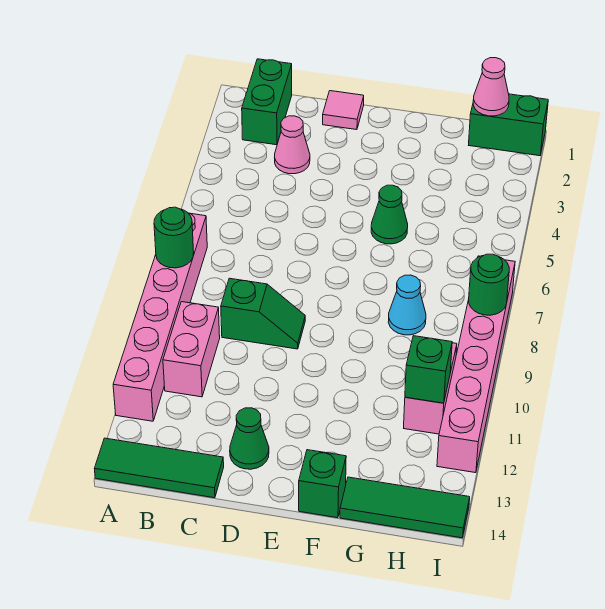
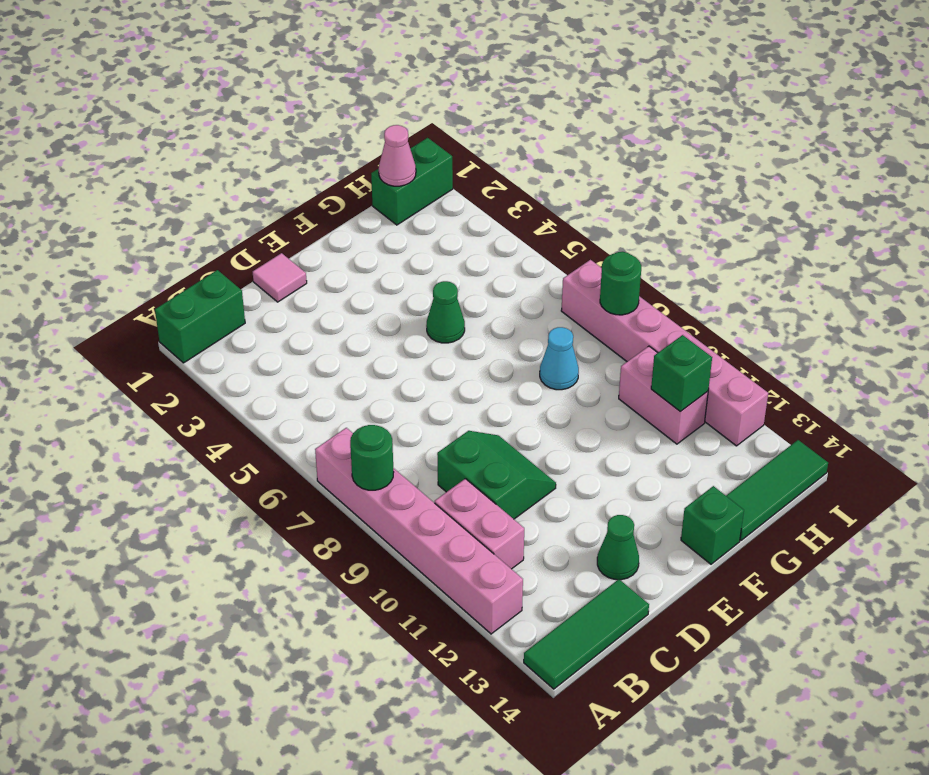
green 1x2 brick [242,59,292,145] -> green 1x2 brick turned to [155,270,245,363]
pink 1x1 cone [275,116,310,174] -> none
green 1x2 slope [221,278,305,349] -> green 2x2 slope [437,431,556,519]

